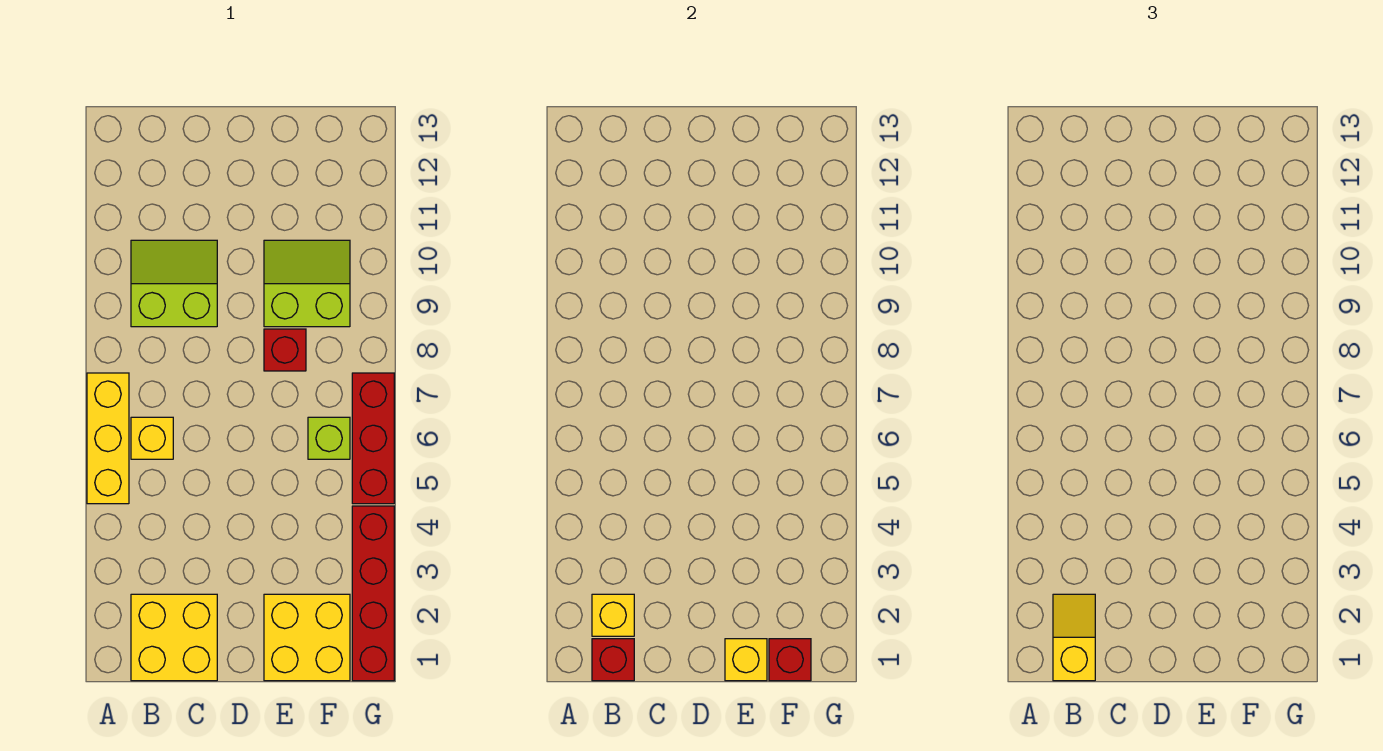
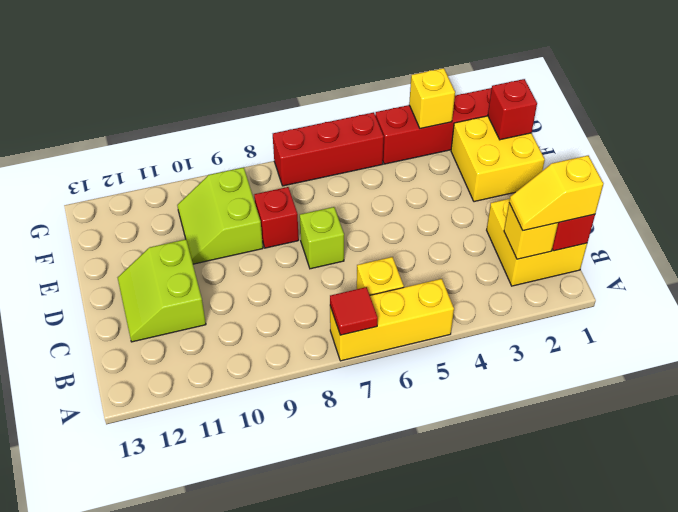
none -> red 1x1 tile [330,287,378,335]
lime 2x2 slope [131,240,217,327] -> lime 2x2 slope moved to [118,239,206,342]
yellow 1x1 brick [725,639,767,681] -> yellow 1x1 brick moved to [409,68,455,129]
lime 1x1 brick [308,417,350,459] -> lime 1x1 brick moved to [300,207,344,269]

